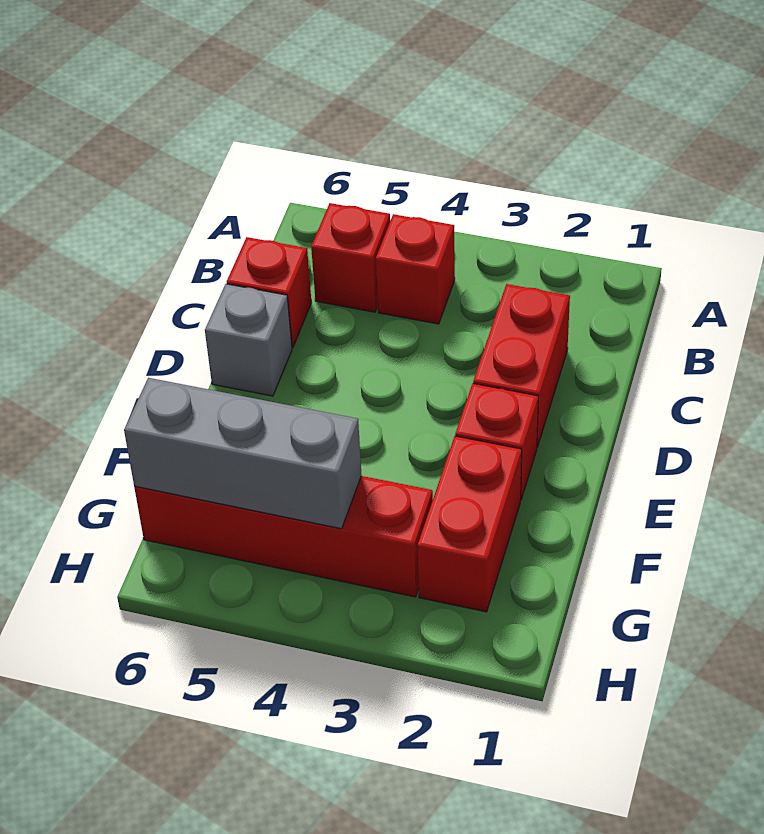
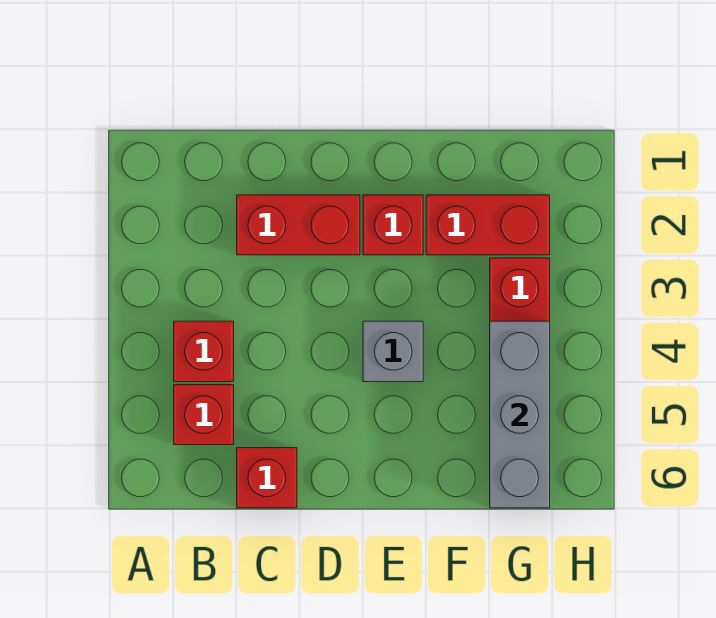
grey 1x1 brick [205,284,292,396] -> grey 1x1 brick moved to [363,321,423,382]

